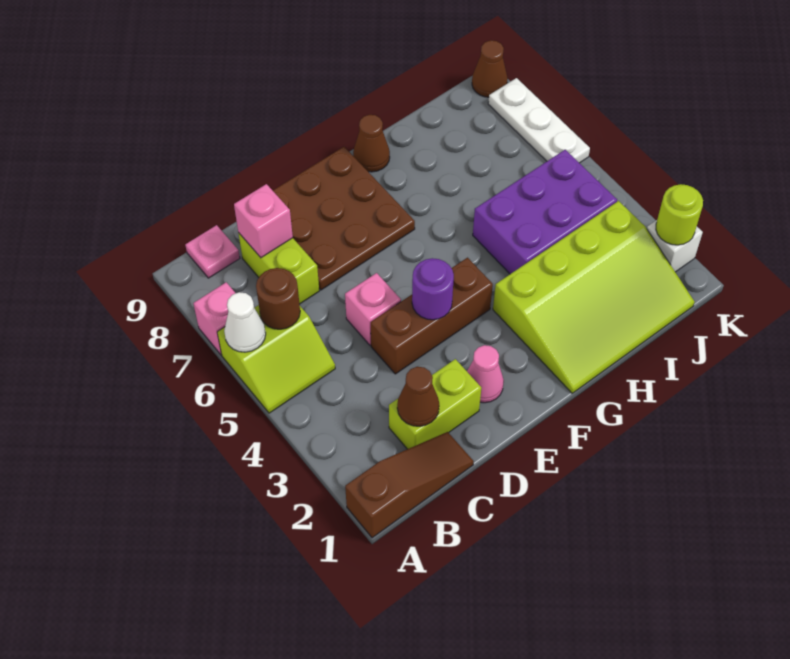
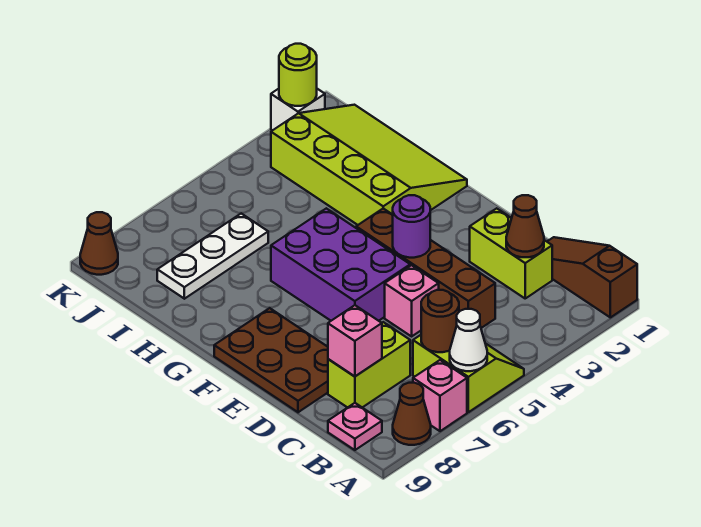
brown 1x3 brick [371,258,493,374] -> brown 1x4 brick [356,209,495,328]
brown 3x3 plate [273,147,415,290] -> brown 2x3 plate [214,308,328,412]
pink 1x1 cone [467,345,504,403] -> none
brown 1x1 cone [353,115,390,172] -> brown 1x1 cone moved to [393,383,431,445]
purple 2x3 brick [473,150,617,274] -> purple 2x3 brick moved to [271,208,410,321]
white 1x3 plate [488,78,590,163] -> white 1x3 plate moved to [157,214,268,299]

